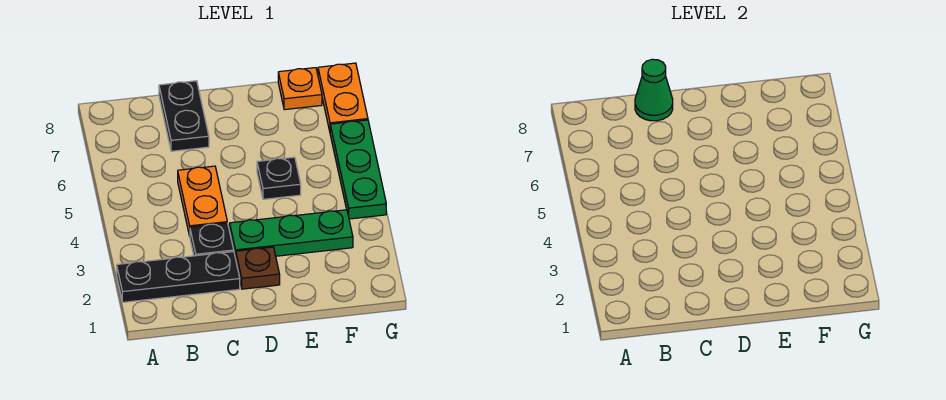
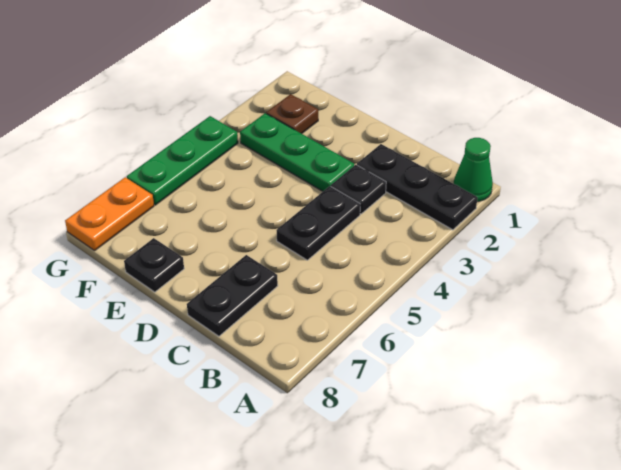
orange 1x2 plate [178,166,227,236] -> black 1x2 plate [276,186,360,260]
green 1x1 cone [635,59,673,121] -> green 1x1 cone moved to [454,138,493,202]
brown 1x1 plate [236,247,280,289] -> brown 1x1 plate moved to [266,94,318,134]
black 1x1 plate [257,157,301,199] -> black 1x1 plate moved to [124,238,184,292]
orange 1x1 plate [278,68,322,110] -> none

